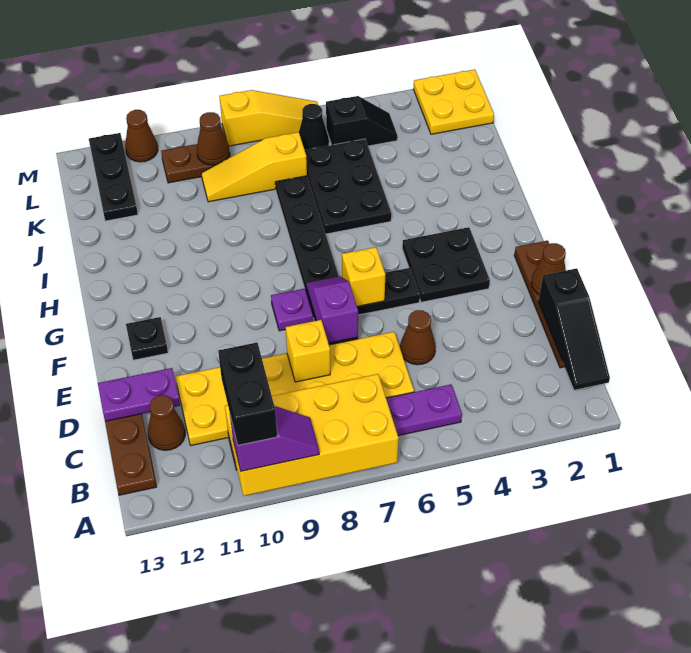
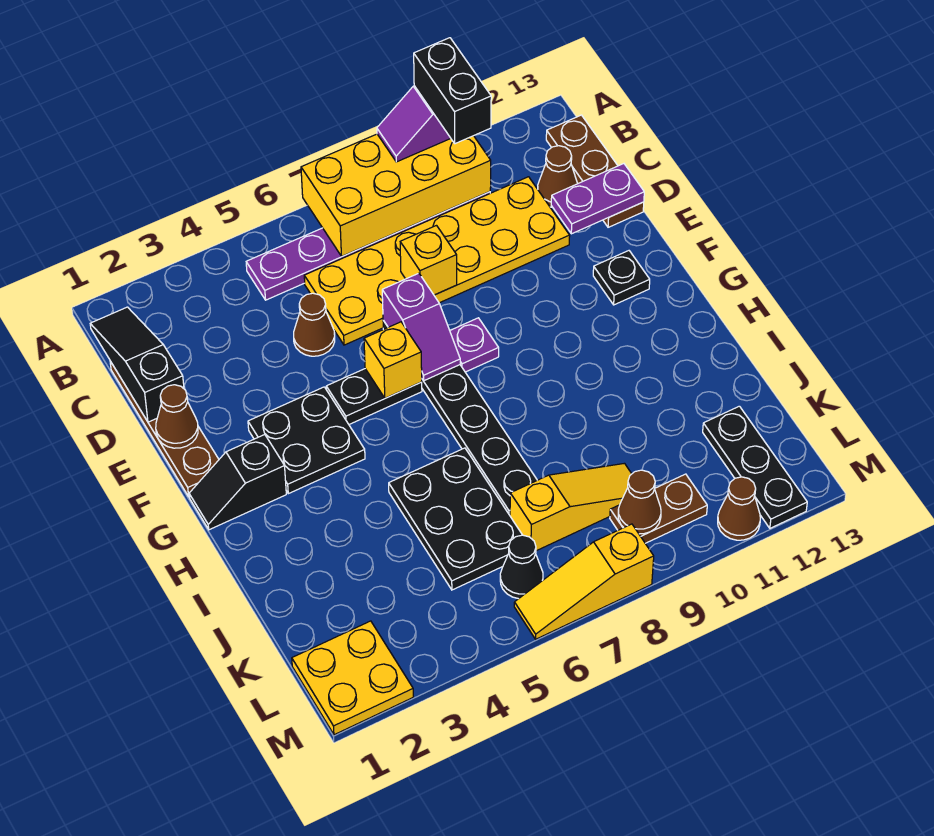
black 1x2 slope [326,96,397,146] -> black 1x2 slope moved to [189,435,286,530]

